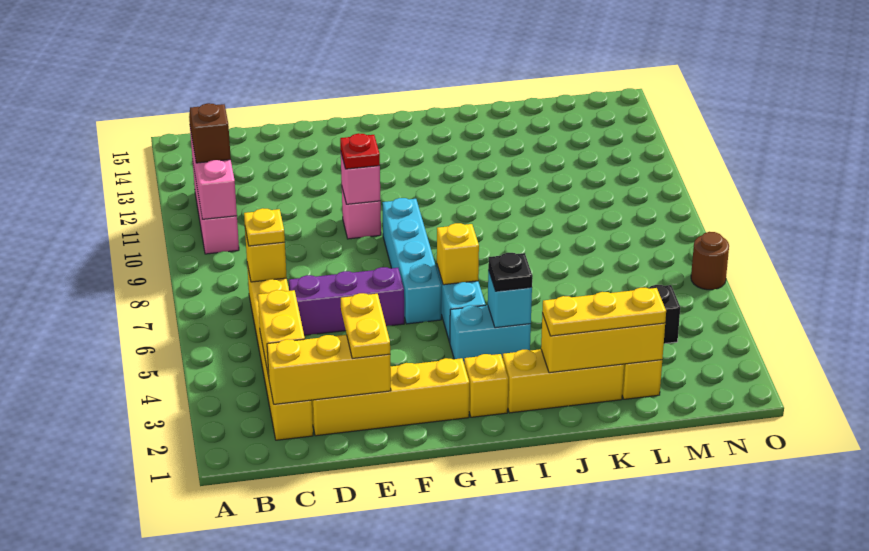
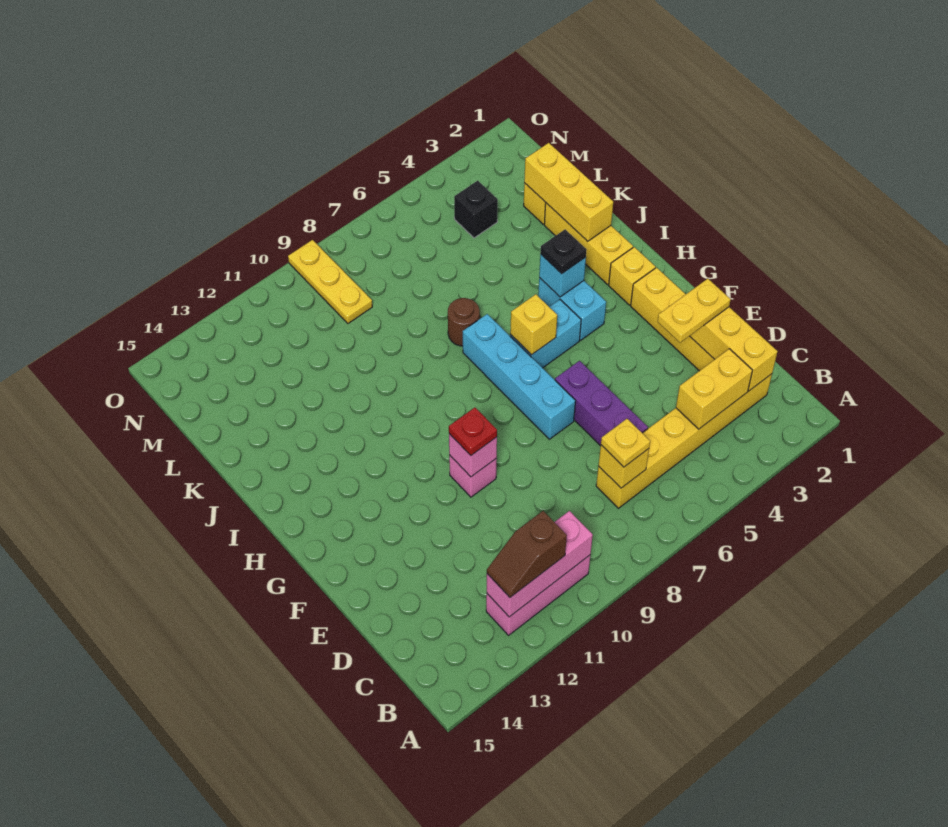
cyan 1x4 brick [382,198,441,324] -> cyan 1x4 brick turned to [463,314,575,439]
yellow 1x3 plate [542,288,666,336] -> yellow 1x3 plate moved to [288,240,372,323]
brown 1x1 round brick [691,232,729,290] -> brown 1x1 round brick moved to [448,298,480,346]

